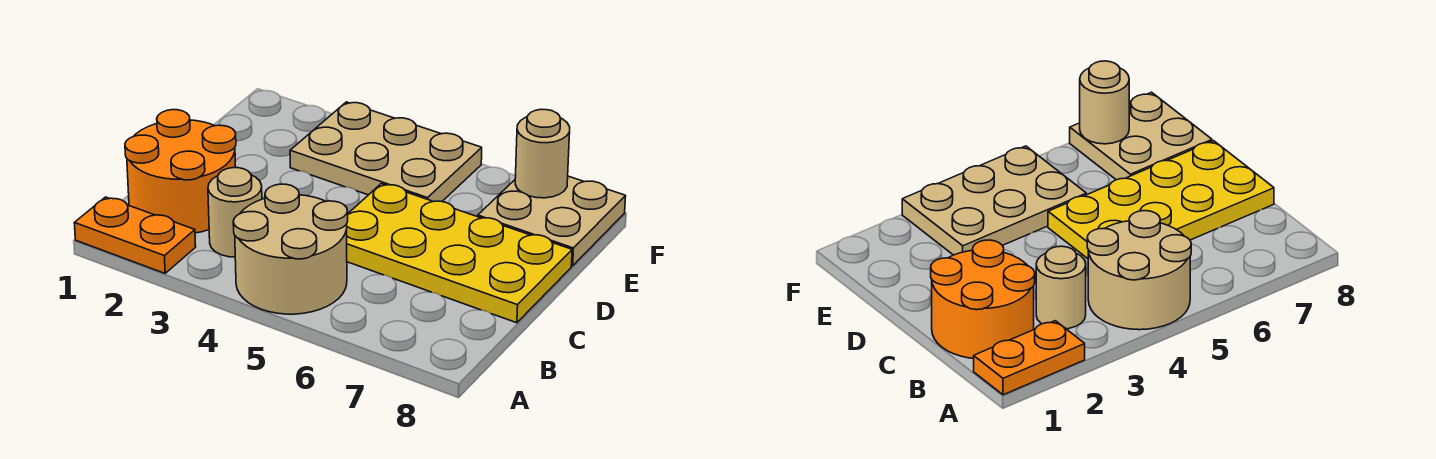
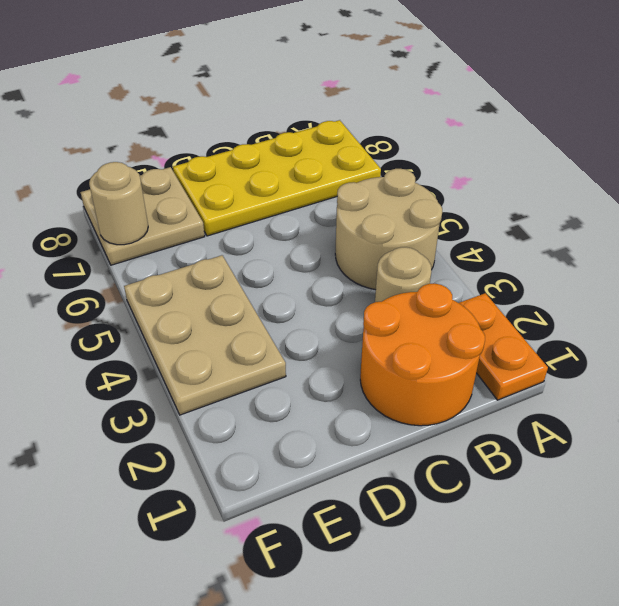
yellow 2x4 plate [347,184,572,323] -> yellow 2x4 plate turned to [173,120,381,236]

